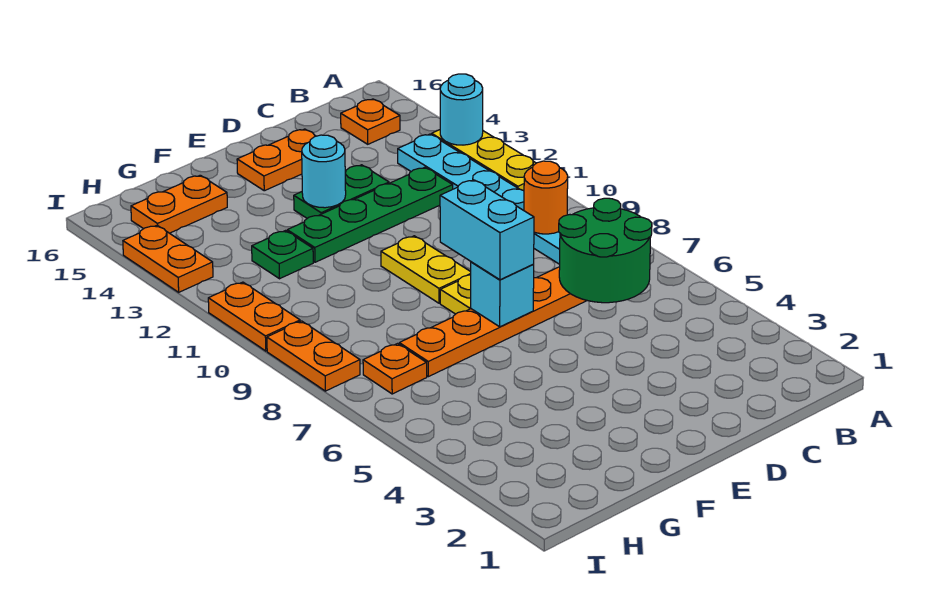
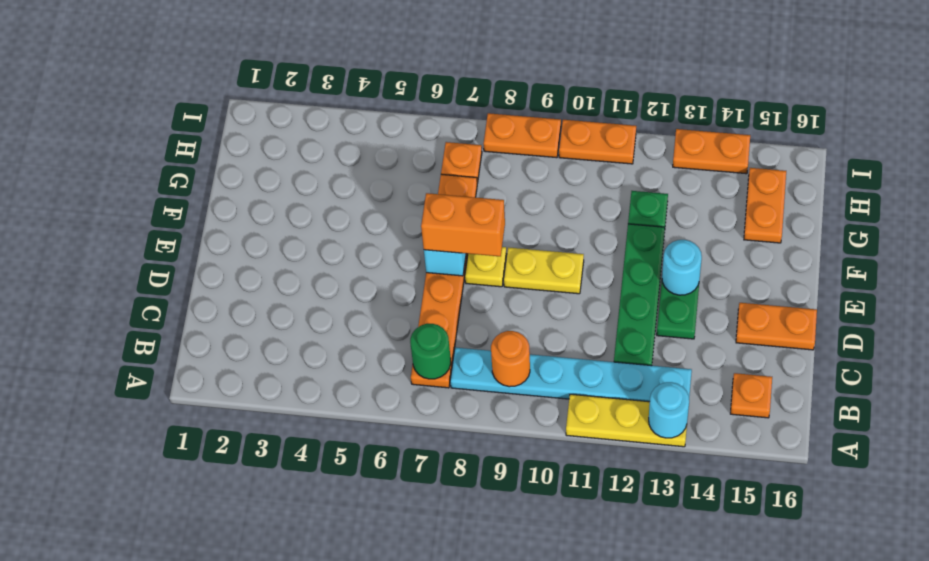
green 2x2 round brick [559,198,652,303] -> green 1x1 round brick [410,324,451,379]
orange 1x2 plate [237,129,315,191] -> orange 1x2 plate turned to [736,303,817,350]
cyan 1x2 brick [440,180,534,280] -> orange 1x2 brick [421,193,505,256]

